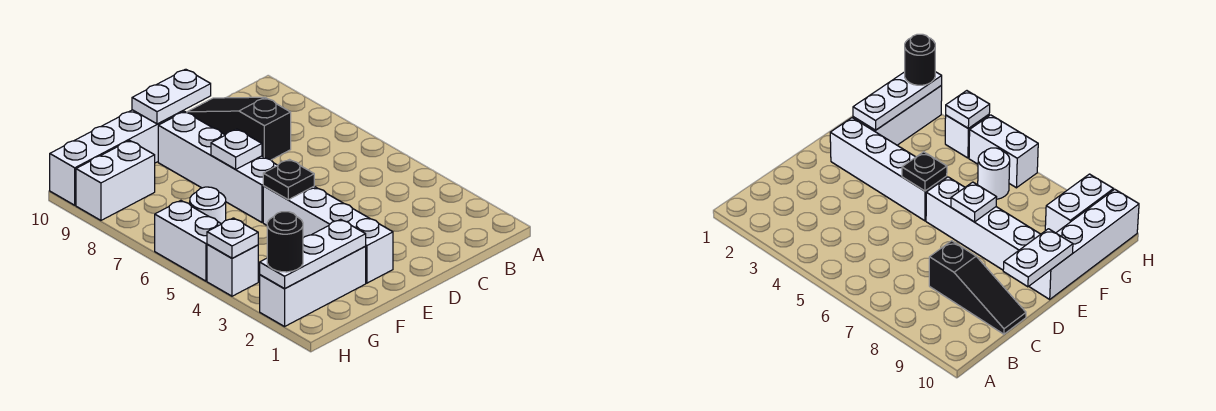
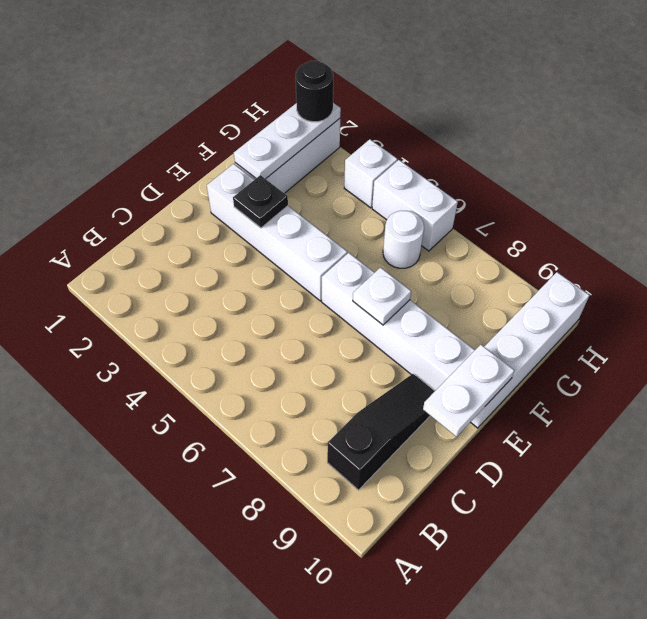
black 1x3 slope [187,97,291,160] -> black 1x3 slope turned to [327,374,435,490]
black 1x1 plate [263,160,314,200] -> black 1x1 plate moved to [233,175,288,228]
white 1x2 brick [76,141,155,220] -> none
white 1x1 plate [207,218,258,258] -> none

